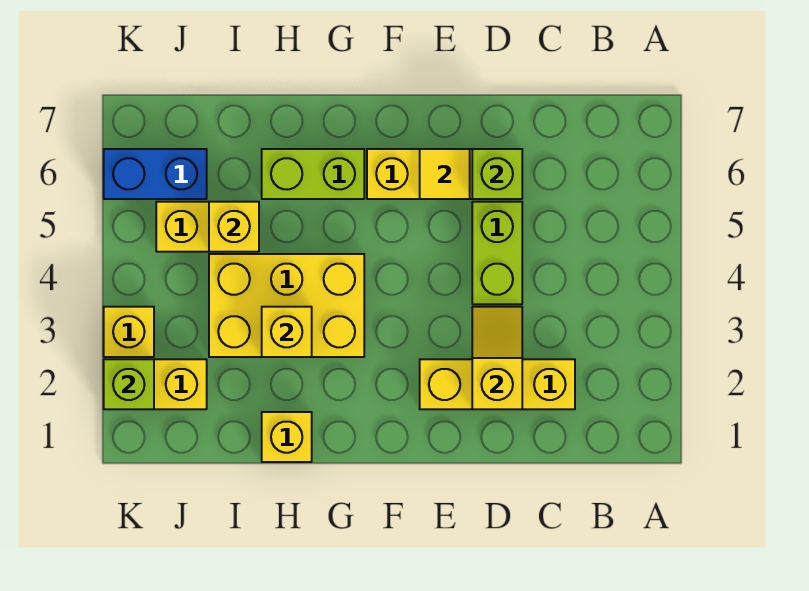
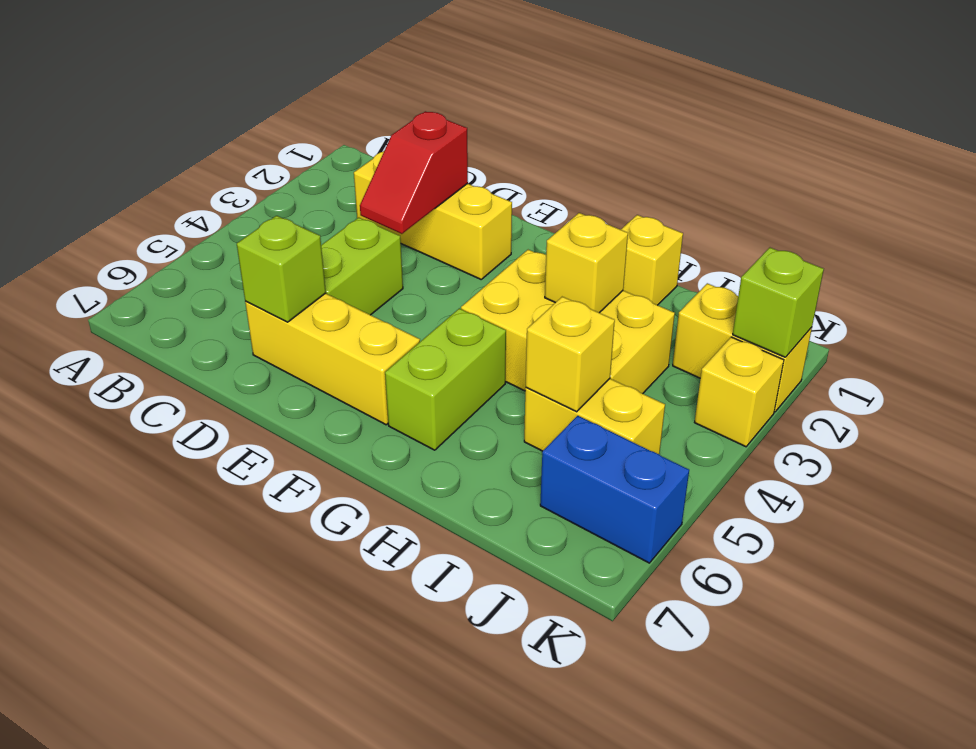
yellow 1x2 slope [472,307,522,409] -> red 1x2 slope [360,111,468,234]
yellow 1x1 tile [420,149,470,199] -> none
lime 1x2 brick [262,149,364,199] -> lime 1x2 brick turned to [385,308,506,450]

